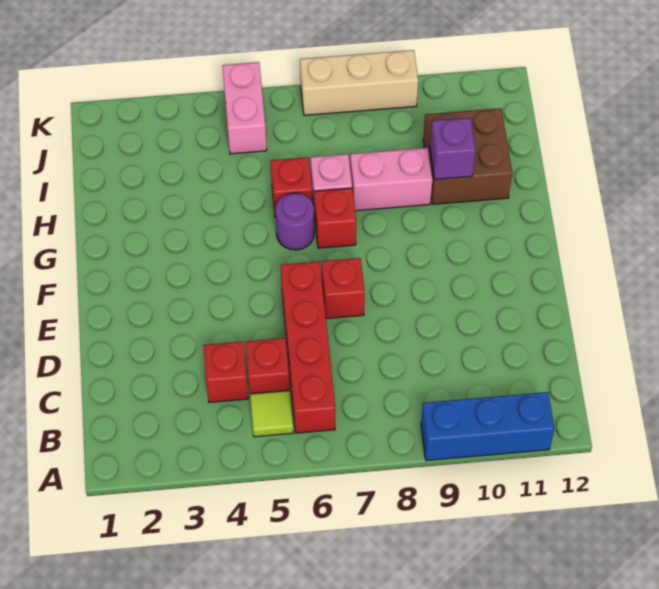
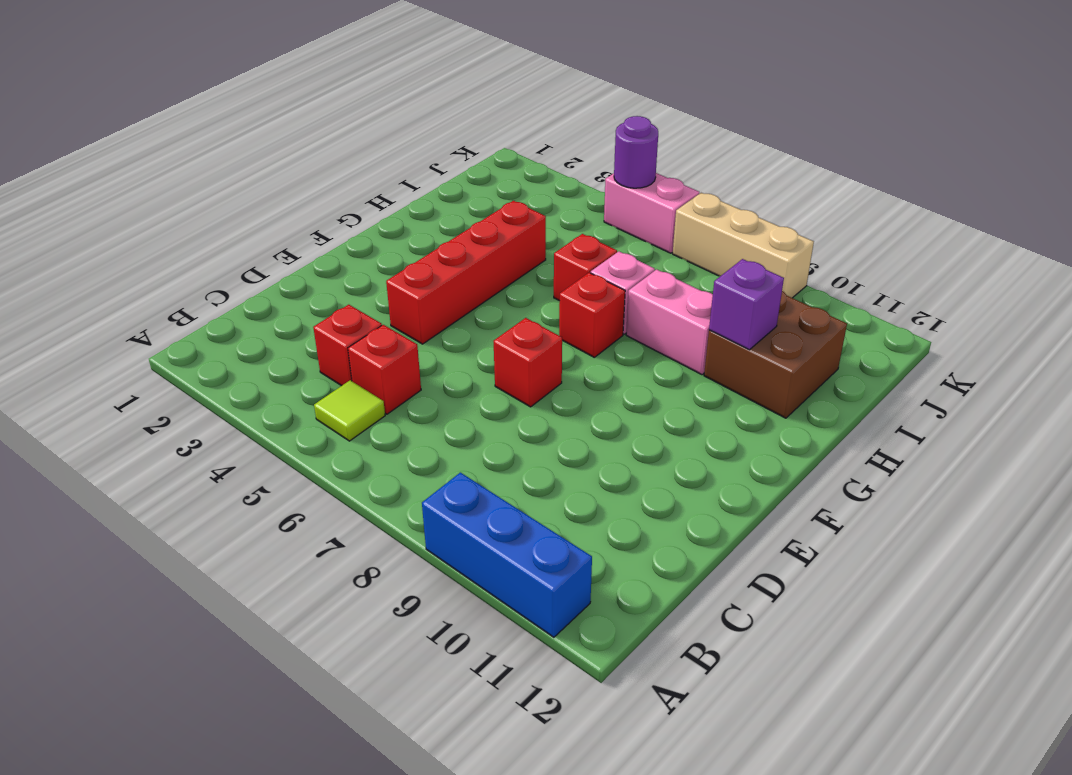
red 1x4 brick [281,261,335,433] -> red 1x4 brick moved to [386,201,546,344]
purple 1x1 round brick [275,193,314,250] -> purple 1x1 round brick moved to [614,116,658,188]
pink 1x2 brick [222,62,267,154] -> pink 1x2 brick turned to [604,173,699,253]

